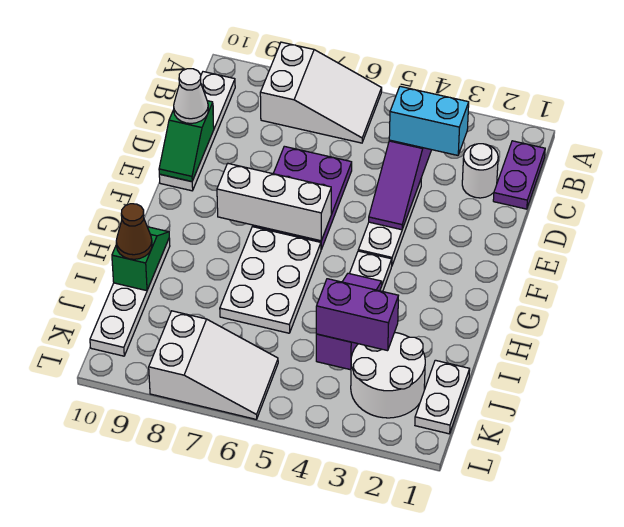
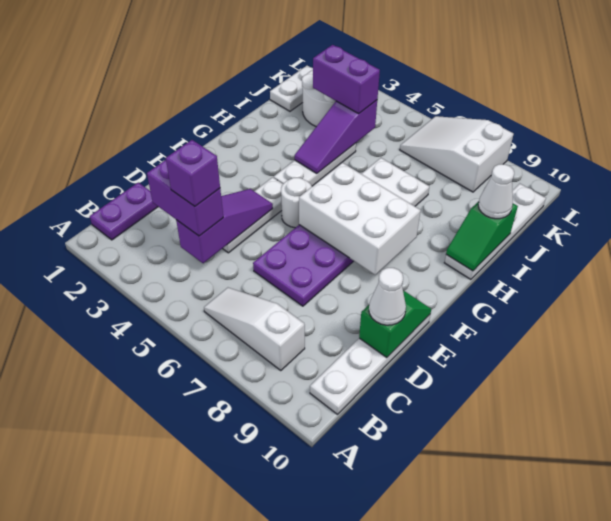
white 2x3 slope [260,42,382,143] -> white 1x3 slope [204,288,305,371]
white 1x1 round brick [462,144,498,198] -> white 1x1 round brick moved to [281,178,312,228]
cyan 1x2 brick [389,86,469,155] -> purple 1x2 brick [147,160,223,236]
none -> purple 1x1 brick [166,140,220,206]
white 1x3 brick [217,164,331,241] -> white 2x3 brick [299,163,421,275]
brown 1x1 cone [116,204,152,259] -> white 1x1 cone [478,164,514,219]

